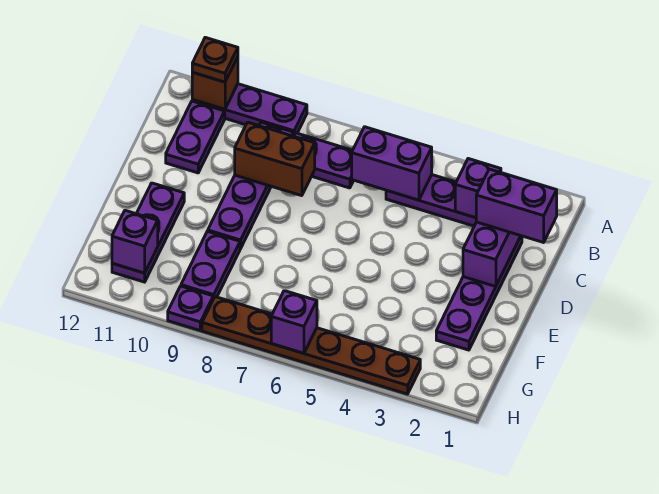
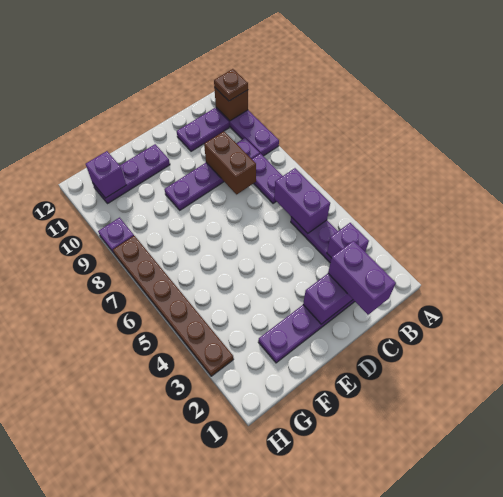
purple 1x2 plate [181,231,240,299] -> none
purple 1x1 brick [271,291,317,353] -> none

